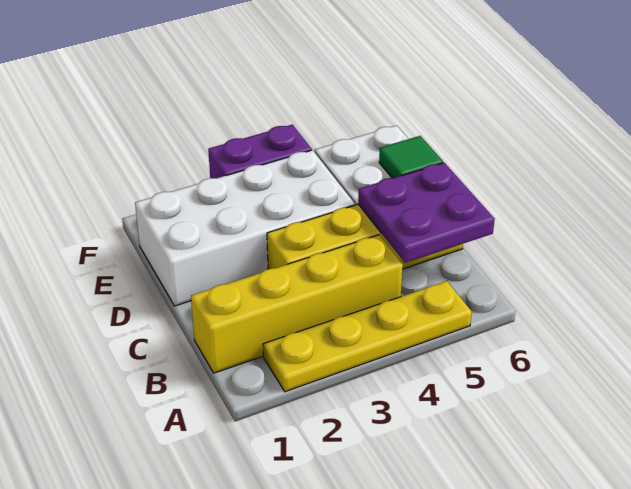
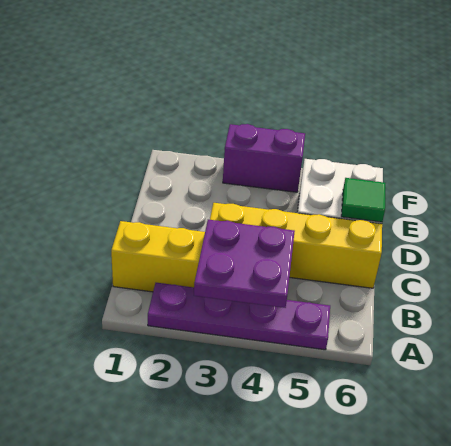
yellow 1x4 plate [263,281,472,392] -> purple 1x4 plate [148,283,330,350]
purple 2x2 plate [358,163,495,263] -> purple 2x2 plate moved to [194,220,295,308]
white 2x4 brick [135,150,355,306] -> none

